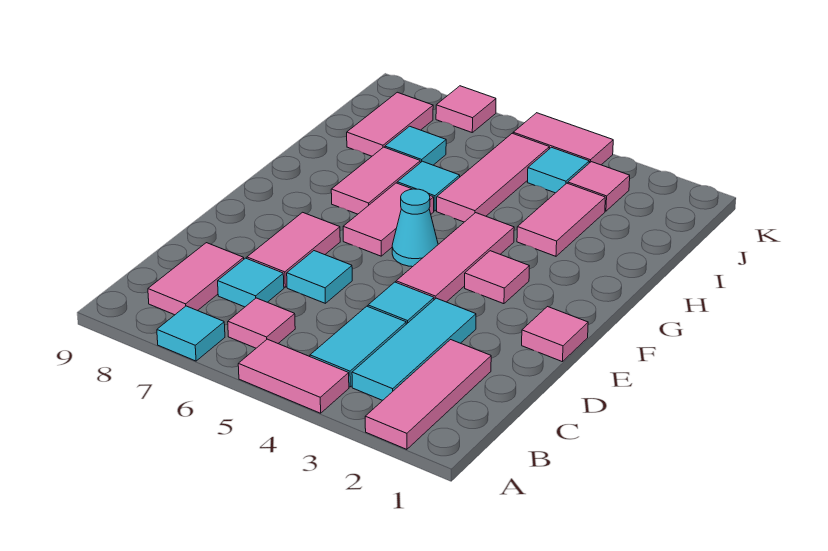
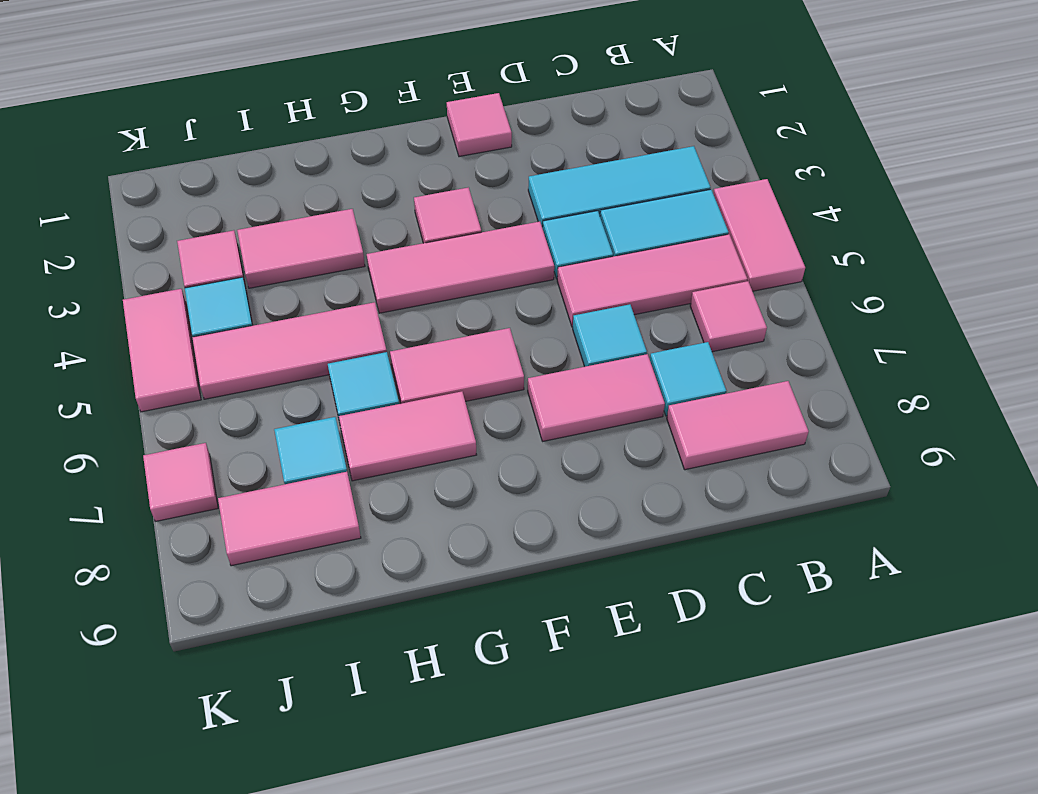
pink 1x3 tile [365,340,491,449] -> pink 1x3 tile moved to [557,234,747,327]
cyan 1x1 tile [157,306,225,361] -> none
cyan 1x1 cone [392,189,438,267] -> none

